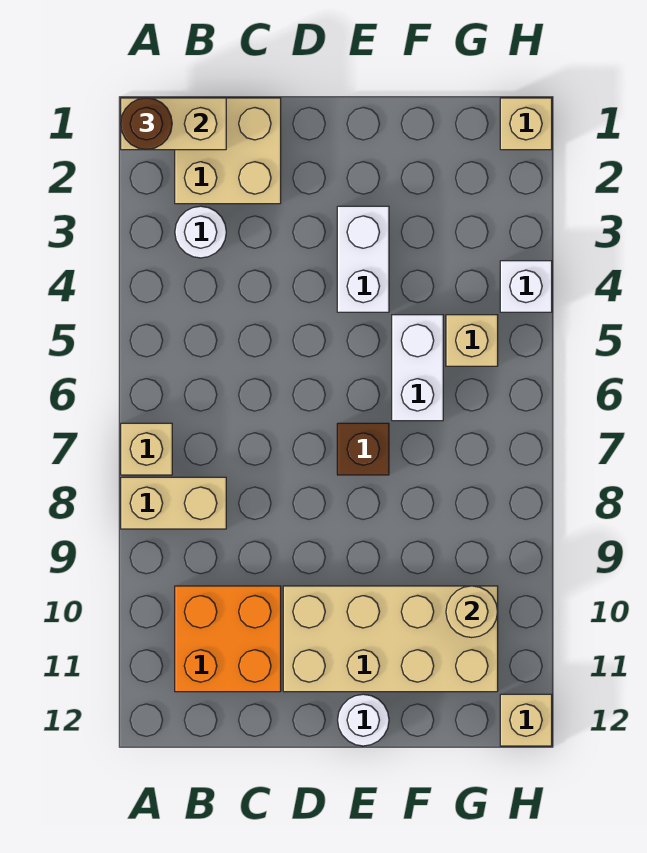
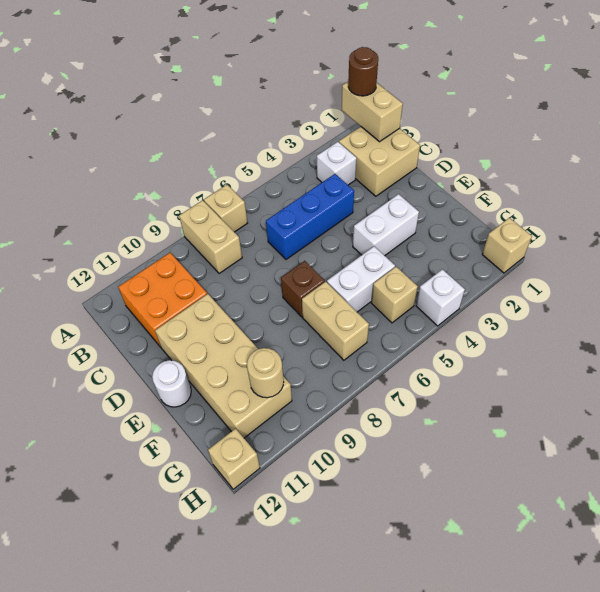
white 1x1 round brick [175,206,226,258] -> white 1x1 brick [317,142,357,185]
none -> blue 1x3 brick [266,174,354,259]
none -> tan 1x2 brick [302,282,369,360]

